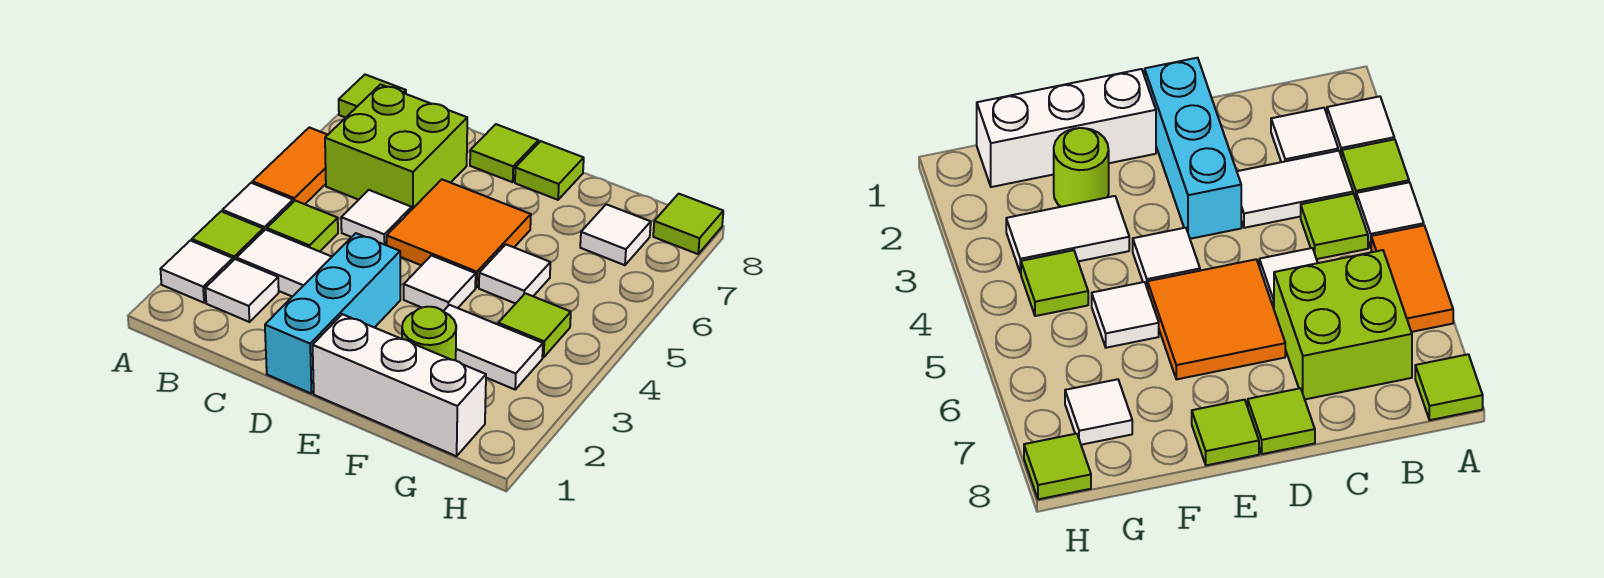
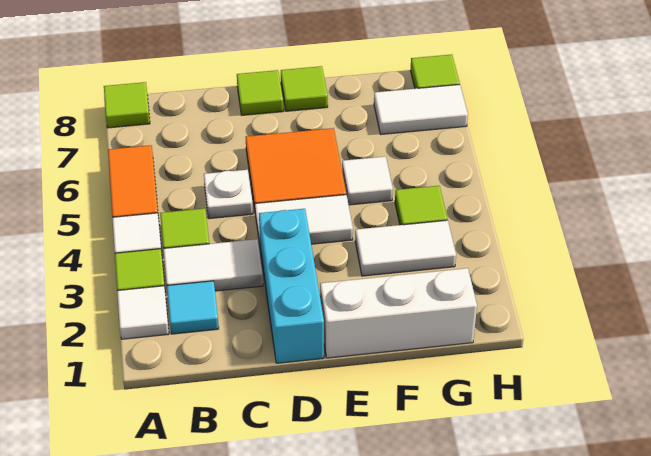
white 1x1 tile [205,259,279,322] -> cyan 1x1 tile [167,281,219,334]
lime 2x2 brick [325,84,467,209] -> none
white 1x1 tile [341,190,412,245] -> white 1x1 plate [204,170,253,219]
white 1x1 tile [404,255,476,311] -> white 1x2 tile [255,195,353,244]
lime 1x1 round brick [402,307,456,360] -> none
white 1x1 tile [580,204,651,265] -> white 1x2 tile [374,85,468,134]

